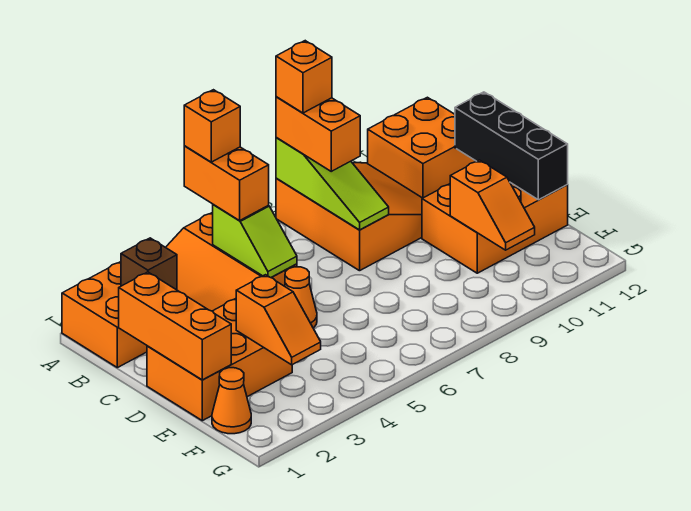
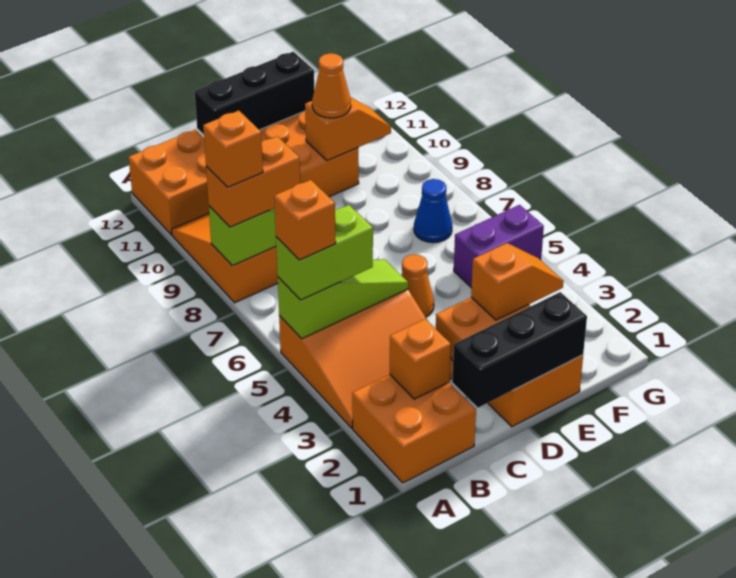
orange 1x2 brick [184,146,269,221] -> lime 1x2 brick [276,205,373,300]
brown 1x1 brick [121,238,177,290] -> orange 1x1 brick [390,319,451,399]
lime 1x2 slope [213,204,297,278] -> lime 1x3 slope [278,259,408,339]
orange 1x3 brick [119,272,231,380] -> black 1x3 brick [452,292,587,408]
orange 1x1 cone [212,368,251,434] -> orange 1x1 cone moved to [312,53,351,118]
none -> purple 1x2 brick [454,205,544,288]
none -> blue 1x1 cone [414,179,452,243]

